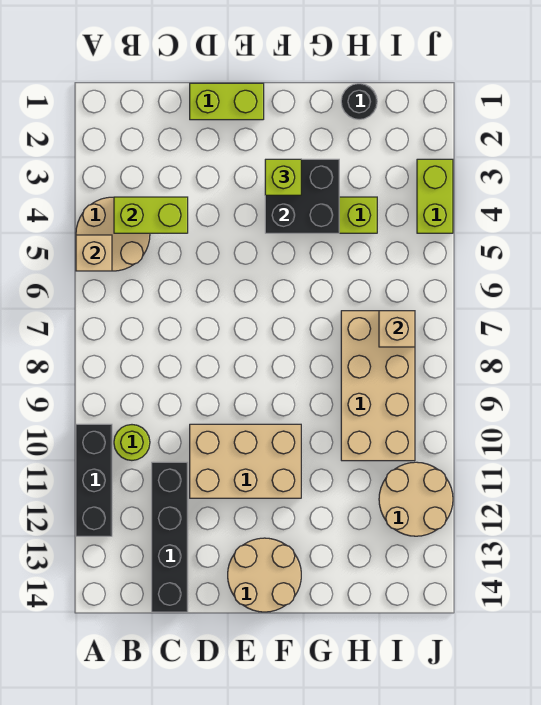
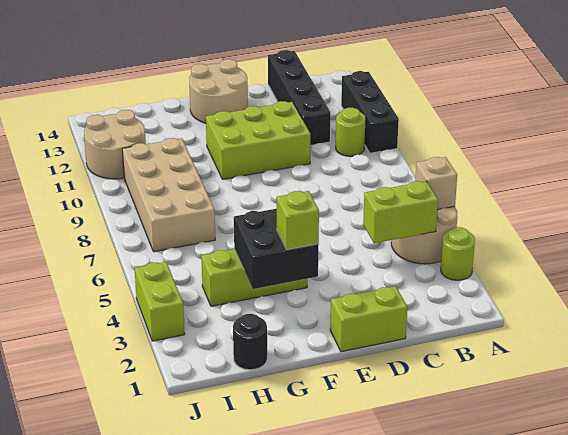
none -> lime 1x1 round brick [441,227,475,280]
tan 2x3 brick [190,424,301,498] -> lime 2x3 brick [206,101,311,179]
tan 1x1 brick [379,311,415,347] -> none

